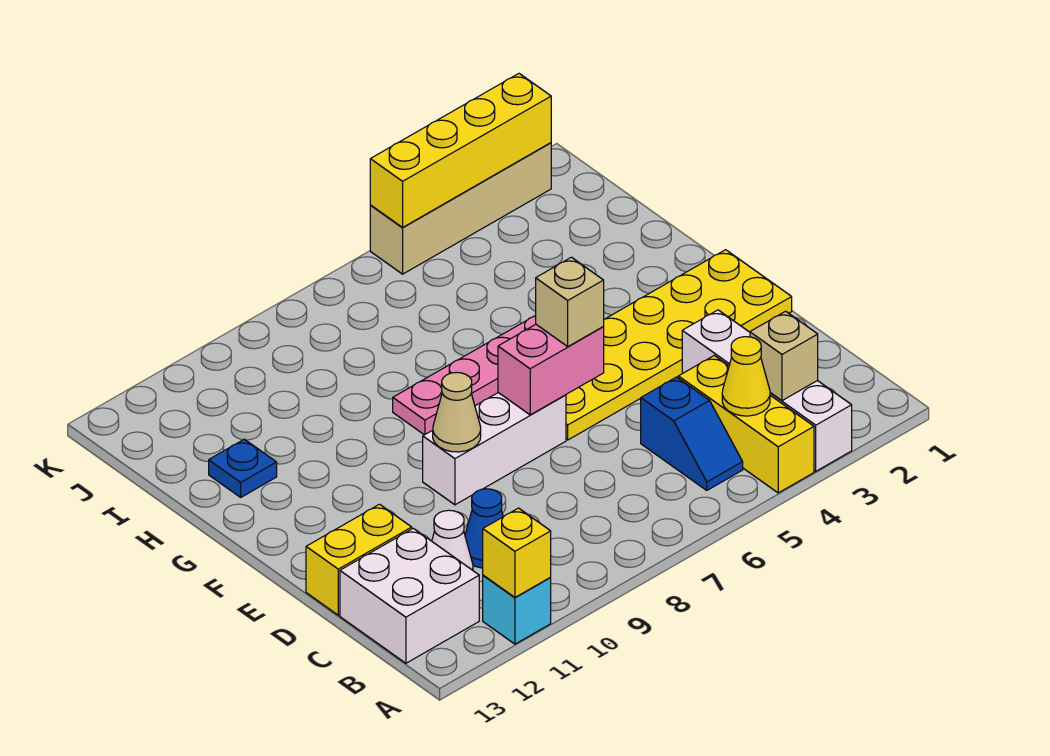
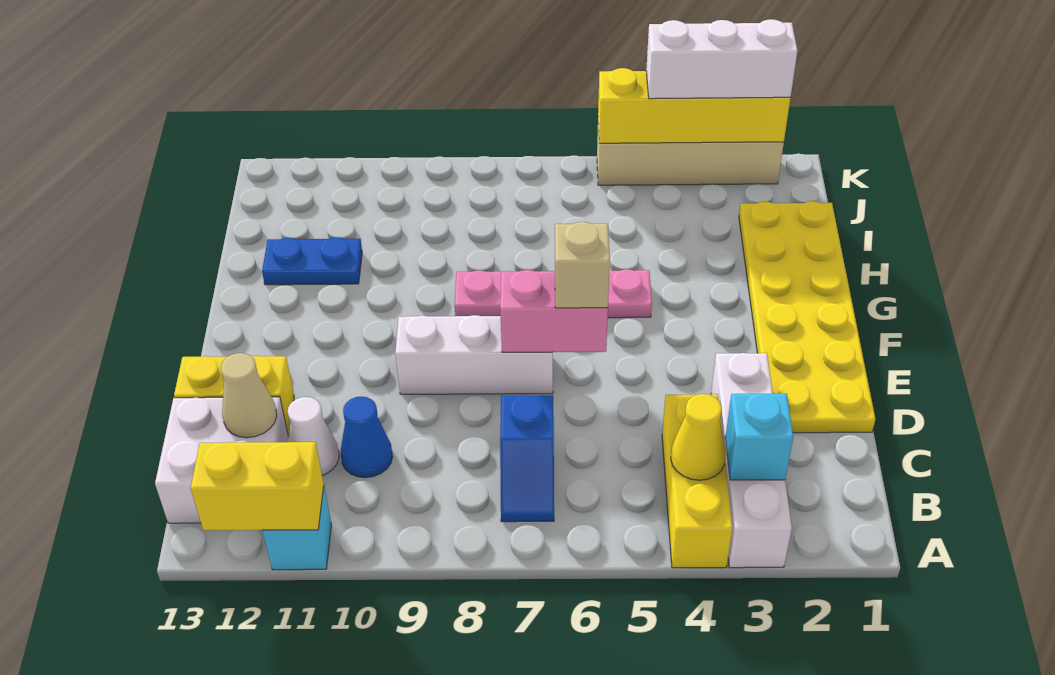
yellow 1x1 brick [483,508,551,597] -> yellow 1x2 brick [191,442,324,530]
tan 1x1 brick [750,311,818,401] -> cyan 1x1 brick [725,394,793,480]
blue 1x2 slope [641,377,743,490] -> blue 1x2 slope moved to [500,395,554,522]
yellow 2x6 plate [566,250,792,440] -> yellow 2x6 plate turned to [739,201,875,433]
tan 1x1 cone [433,372,481,452] -> tan 1x1 cone moved to [221,353,277,438]
blue 1x1 plate [209,439,277,497] -> blue 1x2 plate [262,237,362,285]
none -> white 1x3 brick [646,19,797,99]

